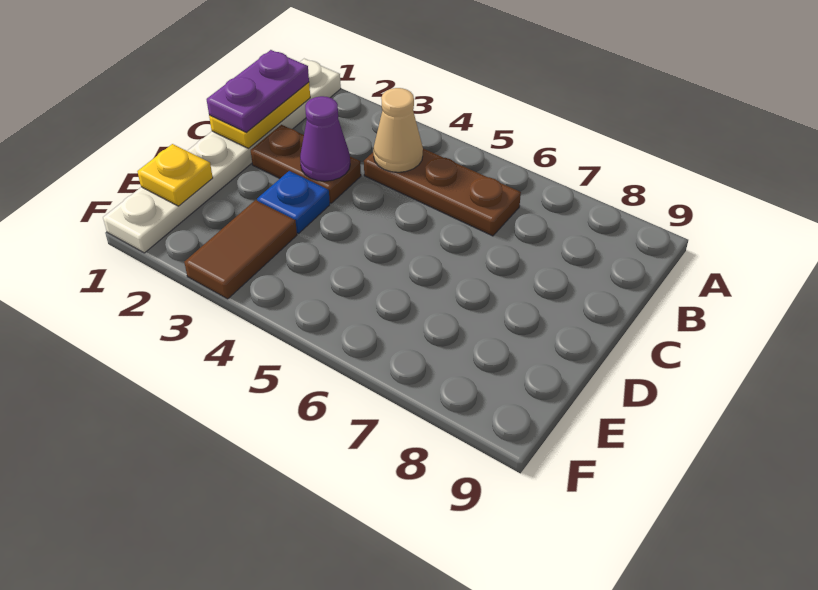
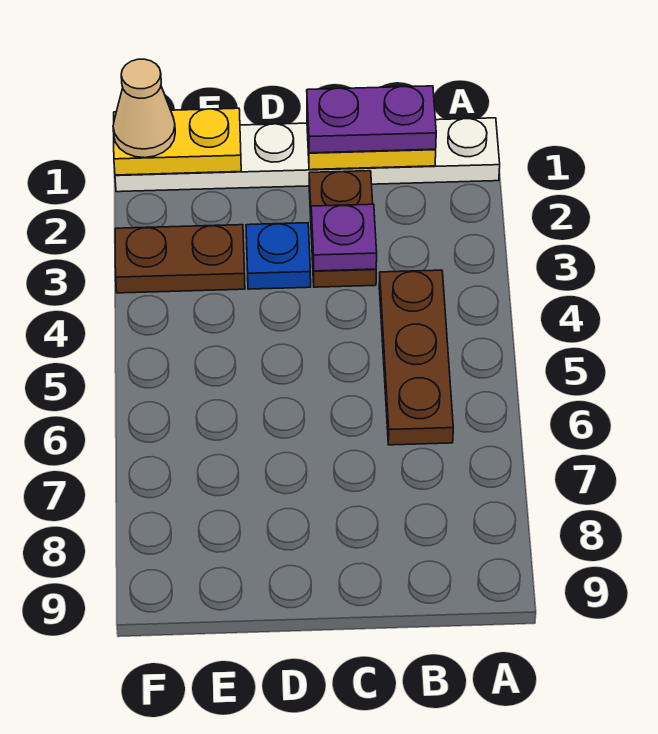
tan 1x1 cone [373,88,423,172] -> tan 1x1 cone moved to [113,59,175,158]
purple 1x1 cone [300,96,350,181] -> purple 1x1 plate [311,204,377,271]
yellow 1x1 plate [137,144,213,206] -> yellow 1x2 plate [114,108,241,175]
brown 1x2 tile [184,200,297,299] -> brown 1x2 plate [115,225,245,293]

